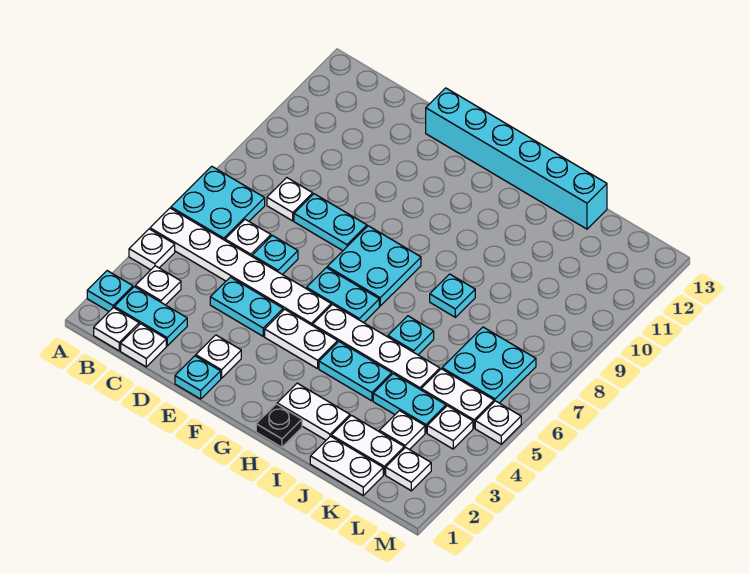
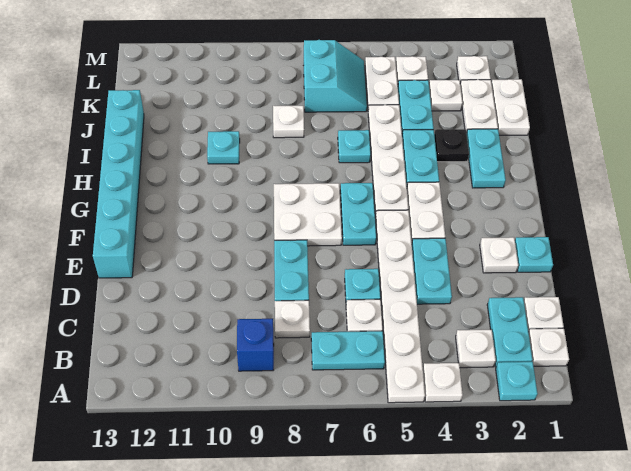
cyan 2x2 plate [171,166,265,240] -> cyan 1x2 plate [311,331,385,370]
none -> blue 1x1 brick [237,319,274,371]
cyan 2x2 plate [327,226,421,306] -> white 2x2 plate [274,183,342,246]
black 1x1 plate [256,404,302,447] -> black 1x1 plate moved to [434,129,469,162]
white 1x2 plate [277,383,350,440] -> cyan 1x2 plate [467,129,506,188]
cyan 1x1 plate [430,274,475,317] -> cyan 1x1 plate moved to [207,131,240,164]
cyan 2x2 plate [442,327,536,403] -> cyan 2x2 slope [304,40,367,112]
white 1x1 plate [475,401,521,444] -> white 1x1 plate moved to [273,106,304,138]

